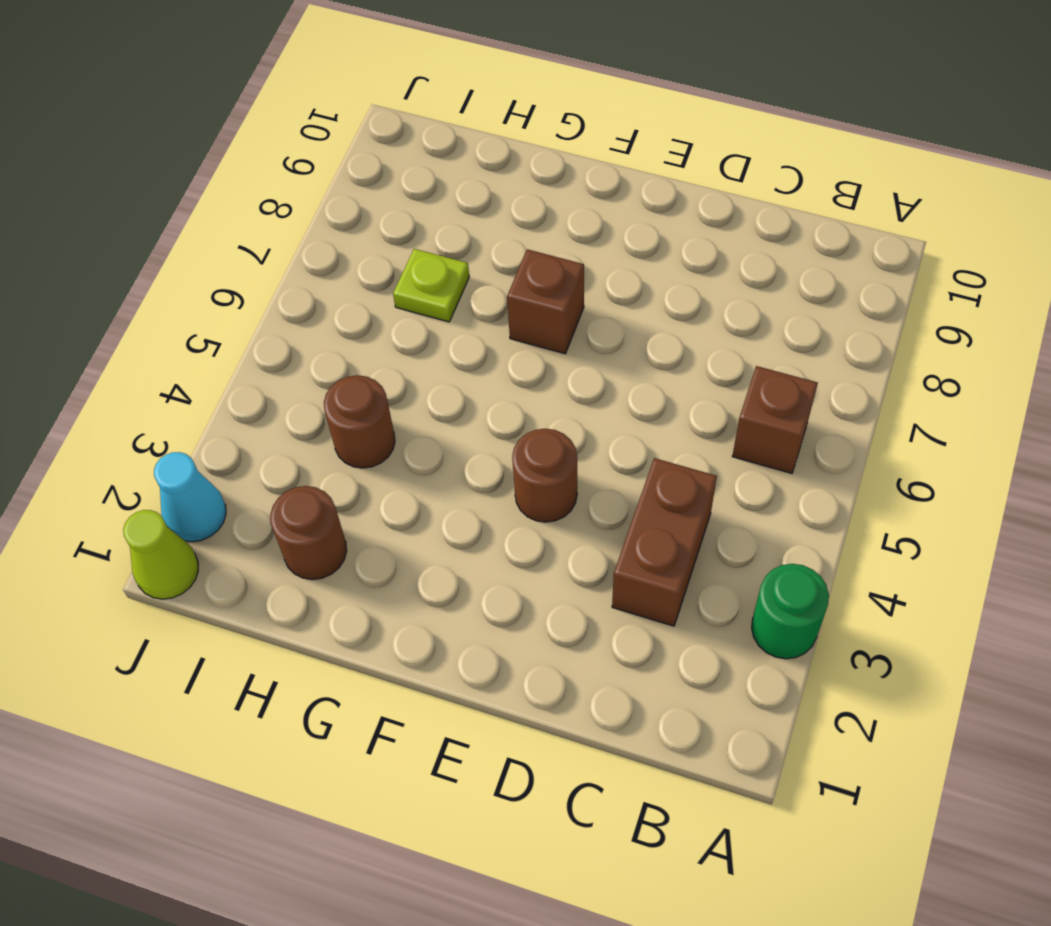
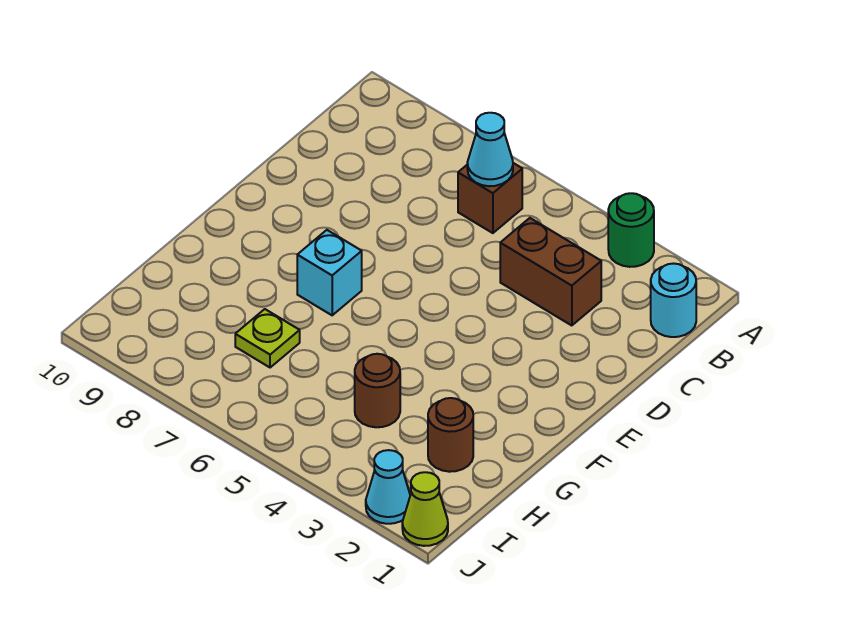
none -> cyan 1x1 round brick [651,264,696,337]
none -> cyan 1x1 cone [467,113,513,186]
brown 1x1 round brick [512,429,577,522] -> none
brown 1x1 brick [507,249,584,354] -> cyan 1x1 brick [297,230,362,315]

